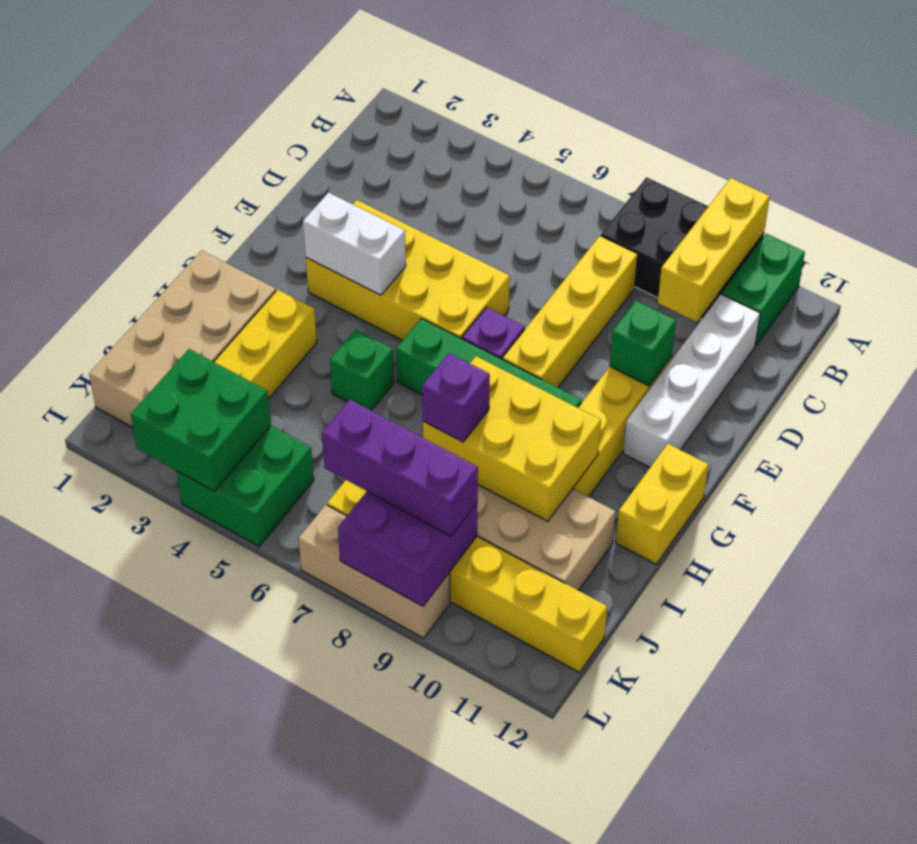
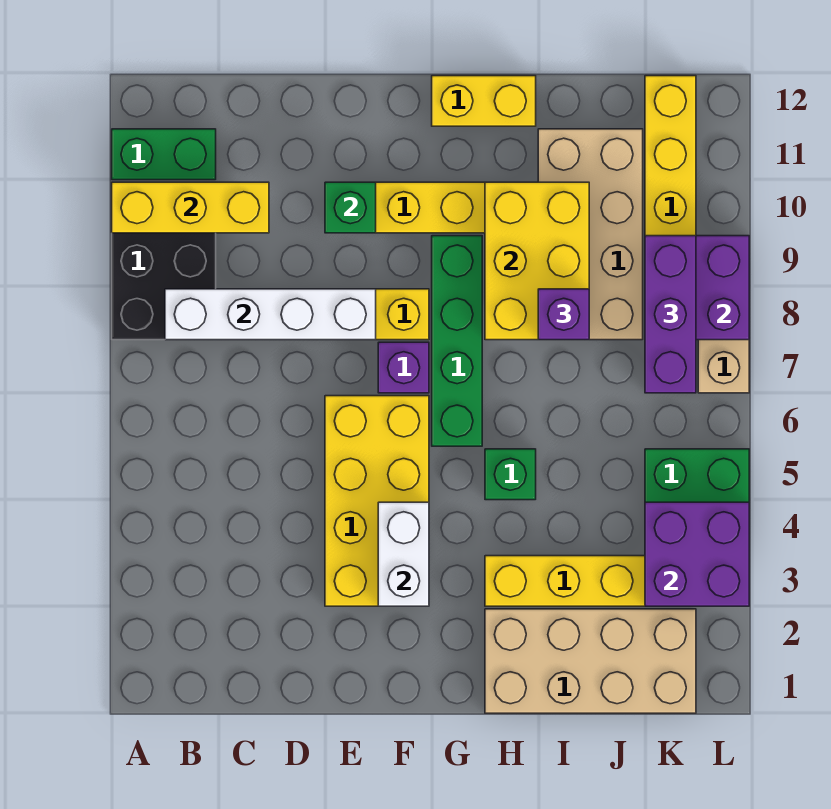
white 1x4 brick [623,294,760,467] -> white 1x4 brick moved to [165,289,376,340]
green 2x2 brick [131,349,271,491] -> purple 2x2 brick [645,502,749,606]

